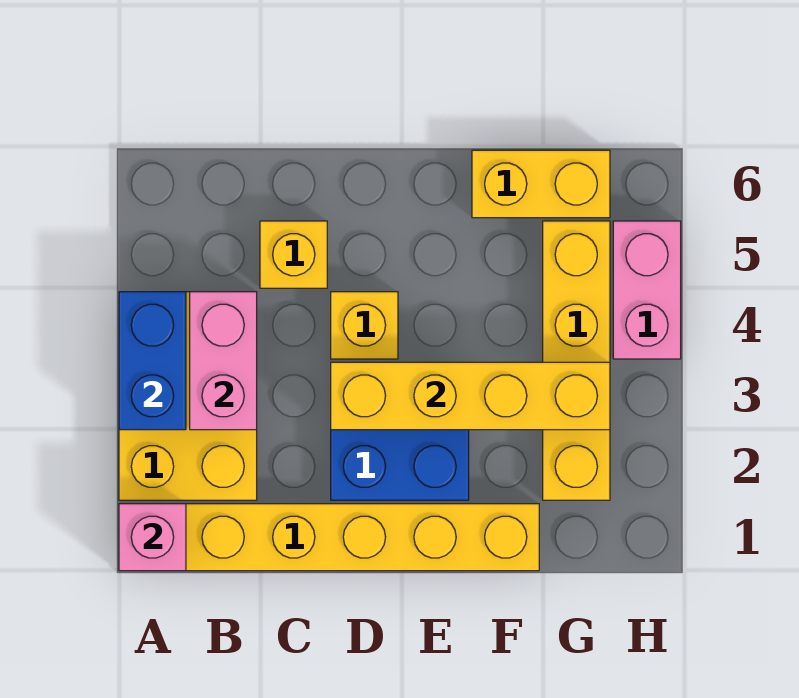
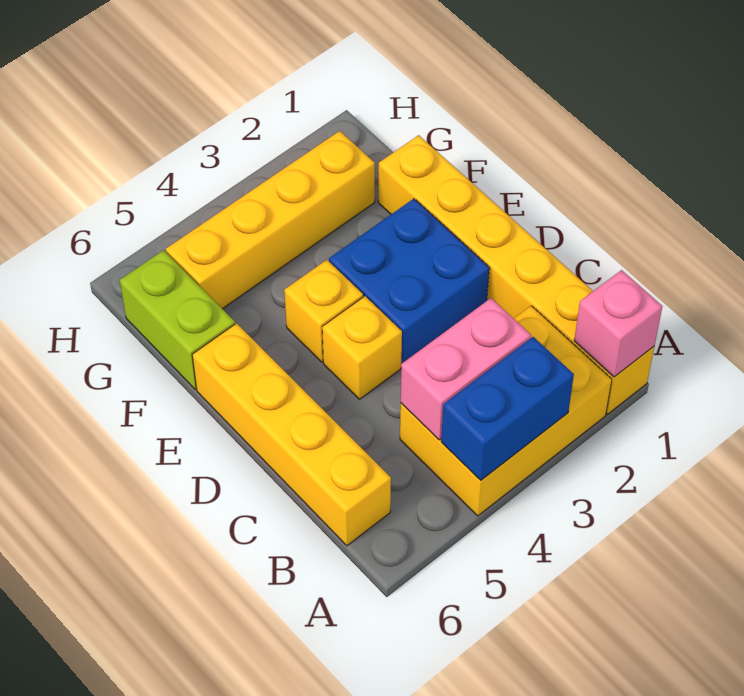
yellow 1x1 brick [260,221,327,288] -> yellow 1x1 brick moved to [284,260,363,362]
yellow 1x4 brick [331,362,610,430] -> yellow 1x4 brick moved to [192,323,391,546]
yellow 1x2 brick [472,150,610,218] -> lime 1x2 brick [120,250,235,389]
pink 1x2 brick [613,221,681,359] -> none

